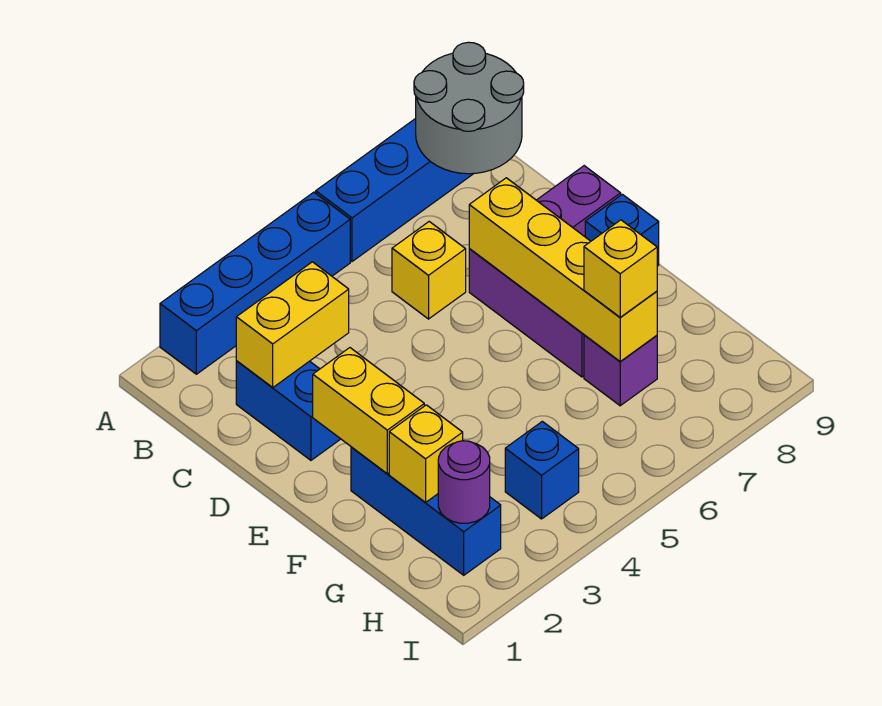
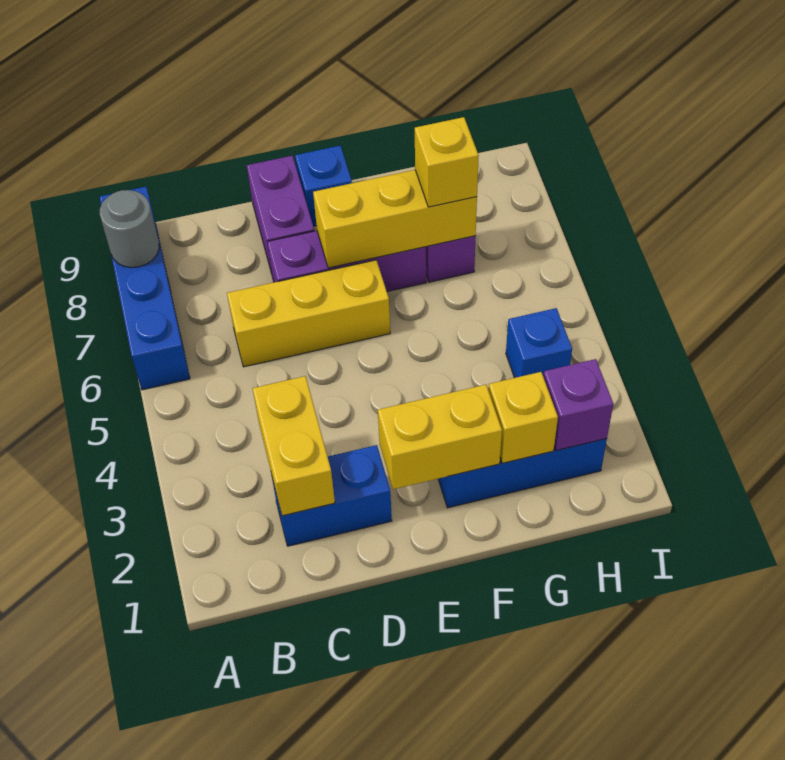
blue 1x4 brick [160,192,350,374] -> none
grey 2x2 round brick [414,42,524,174] -> grey 1x1 round brick [100,190,159,268]
yellow 1x1 brick [392,222,466,319] -> yellow 1x3 brick [227,260,390,367]
yellow 1x4 brick [469,178,657,362] -> yellow 1x3 brick [313,170,477,268]
purple 1x1 round brick [438,441,490,523] -> purple 1x1 brick [543,359,613,450]

